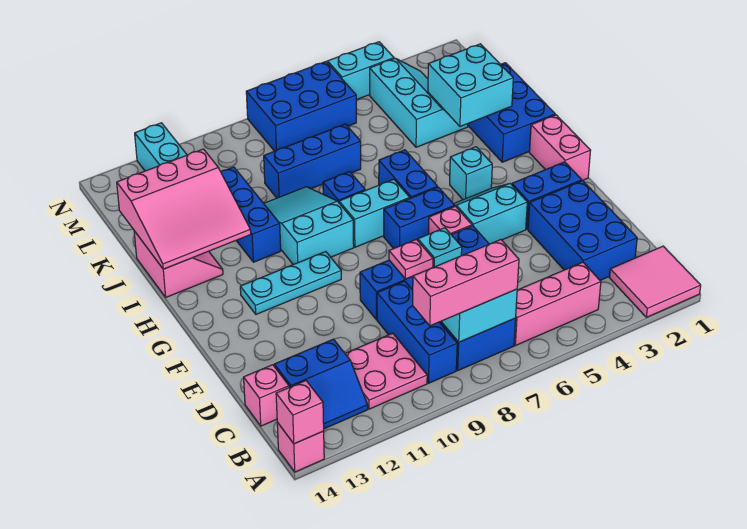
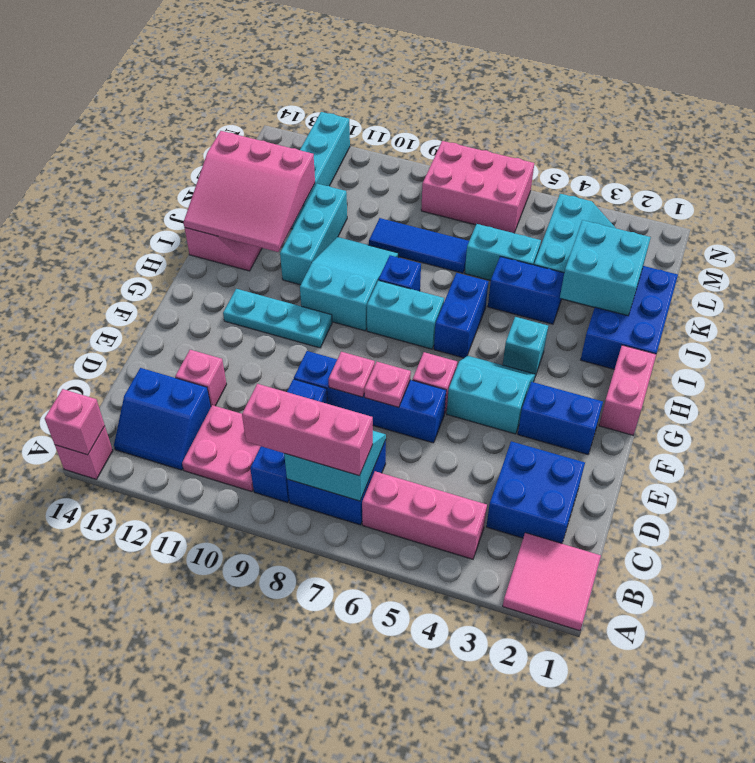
blue 2x3 brick [528,181,637,280] -> blue 2x2 brick [486,441,585,544]
pink 1x1 brick [244,365,289,426] -> pink 1x1 brick moved to [175,350,227,406]
cyan 1x1 plate [418,228,462,267] -> pink 1x1 plate [364,362,411,407]
blue 1x2 brick [384,187,455,249] -> blue 1x2 brick moved to [488,257,564,324]
blue 1x3 brick [221,167,281,262] -> cyan 1x3 brick [280,184,347,285]
blue 1x3 brick [264,124,361,198] -> blue 1x3 tile [369,218,469,273]
blue 2x3 brick [246,62,356,151] -> pink 2x3 brick [421,141,534,233]
cyan 1x2 brick [328,42,394,100] -> cyan 1x2 brick moved to [465,224,541,280]

